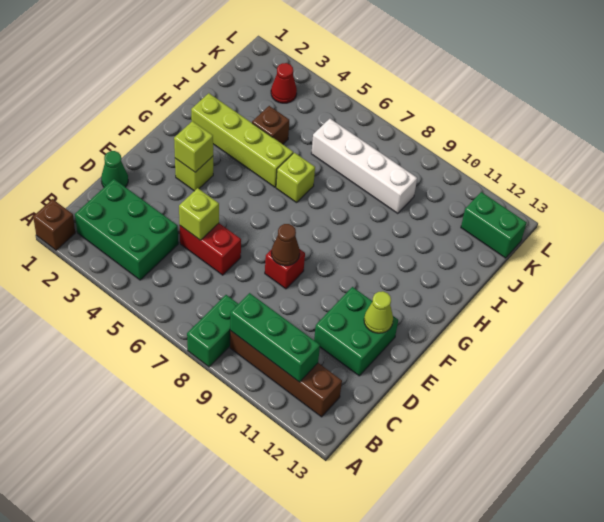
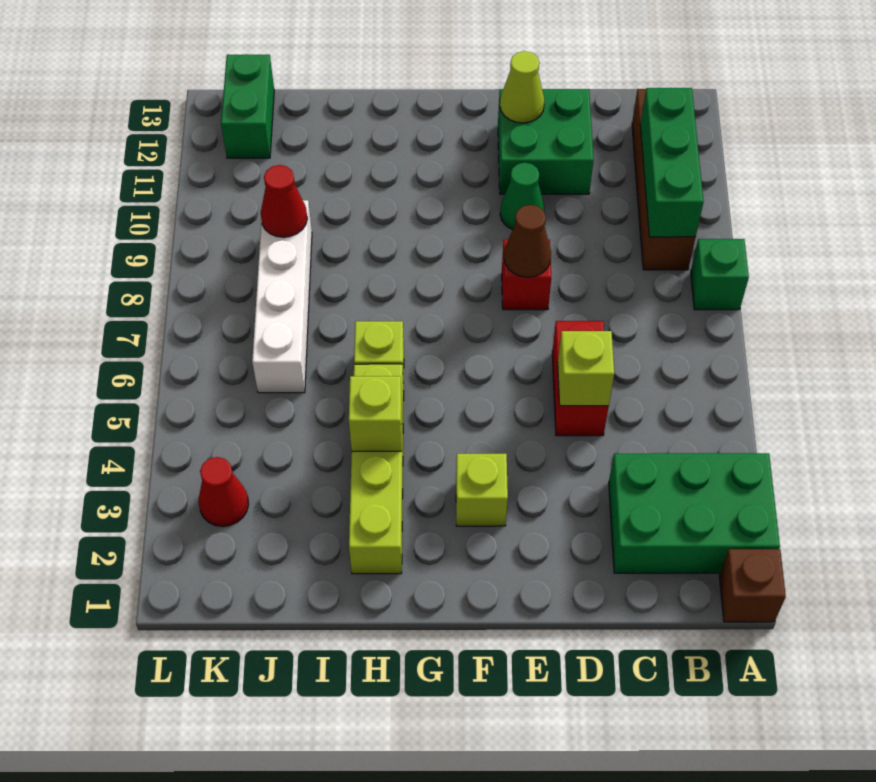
green 1x2 brick [187,295,238,367] -> green 1x1 brick [691,239,749,310]
green 2x3 brick [75,179,178,280] -> green 2x3 brick turned to [609,453,780,573]
green 1x1 cone [101,151,128,187] -> green 1x1 cone moved to [500,162,545,230]
lime 1x1 brick [174,121,213,172] -> lime 1x1 brick moved to [349,376,402,451]
brown 1x1 brick [252,106,289,144] -> none
none -> red 1x1 cone [261,165,307,237]

